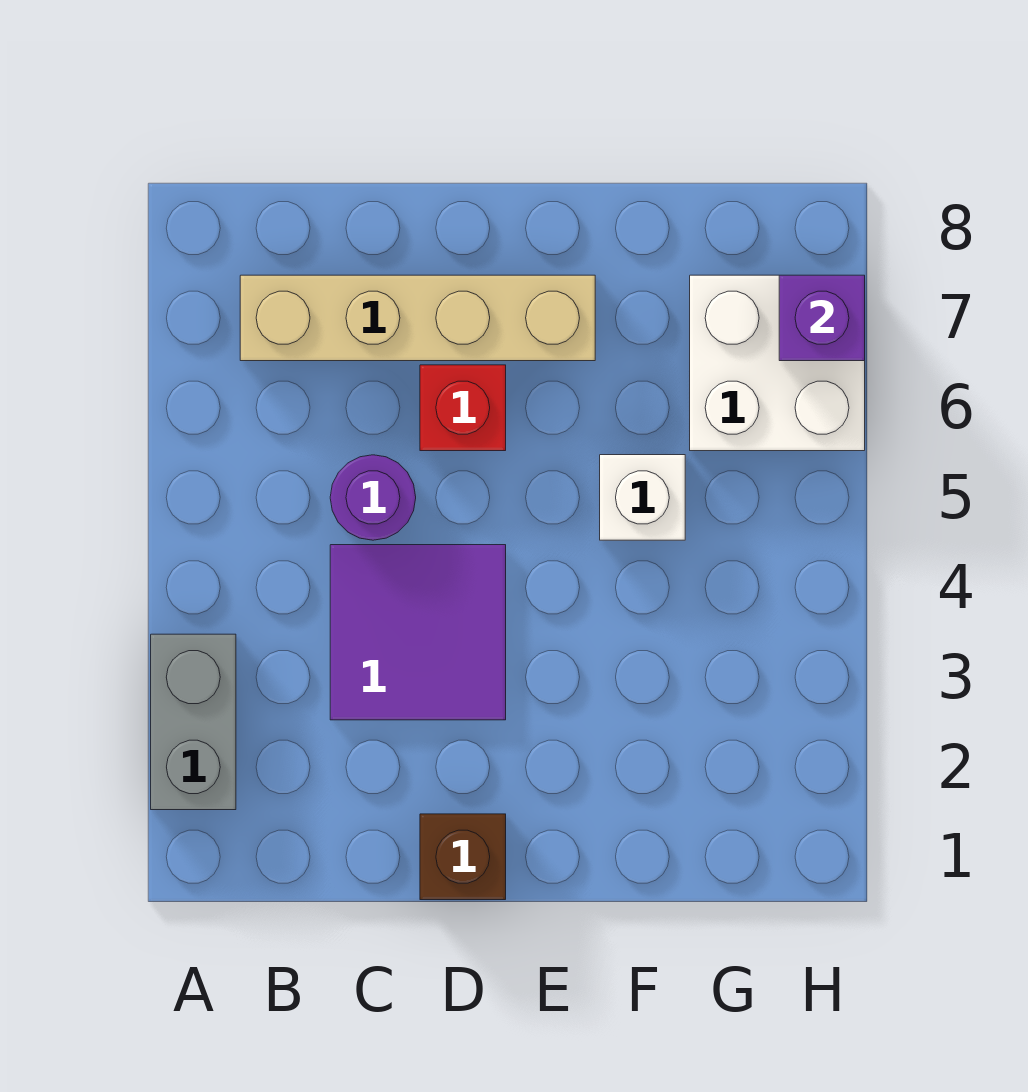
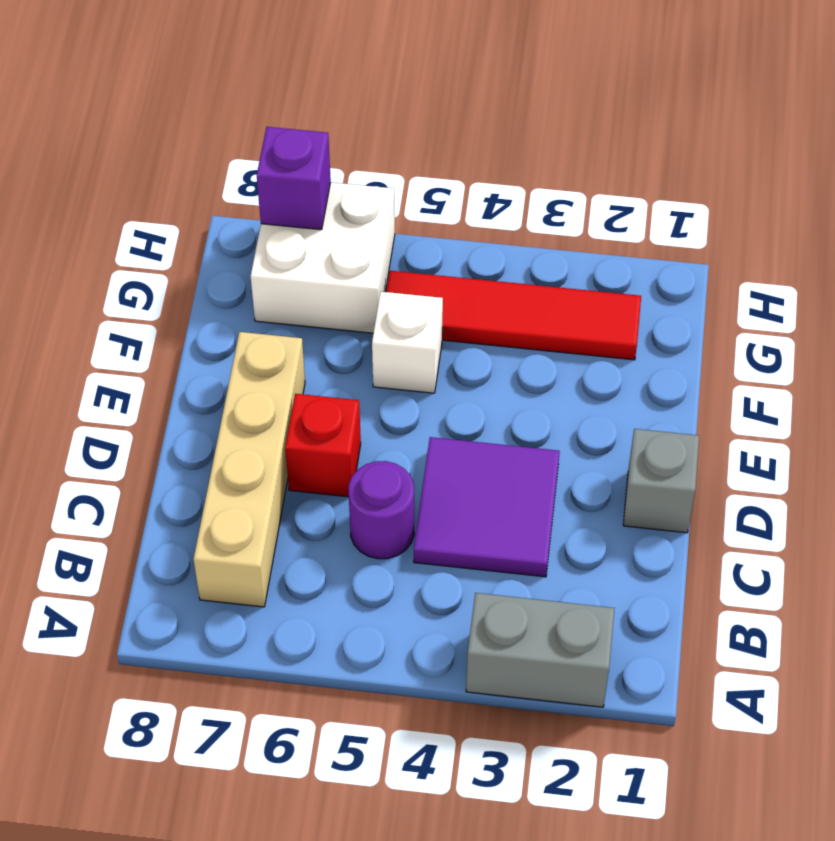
brown 1x1 brick [420,814,506,900] -> grey 1x1 brick [623,429,699,533]
none -> red 1x4 tile [386,271,641,360]

